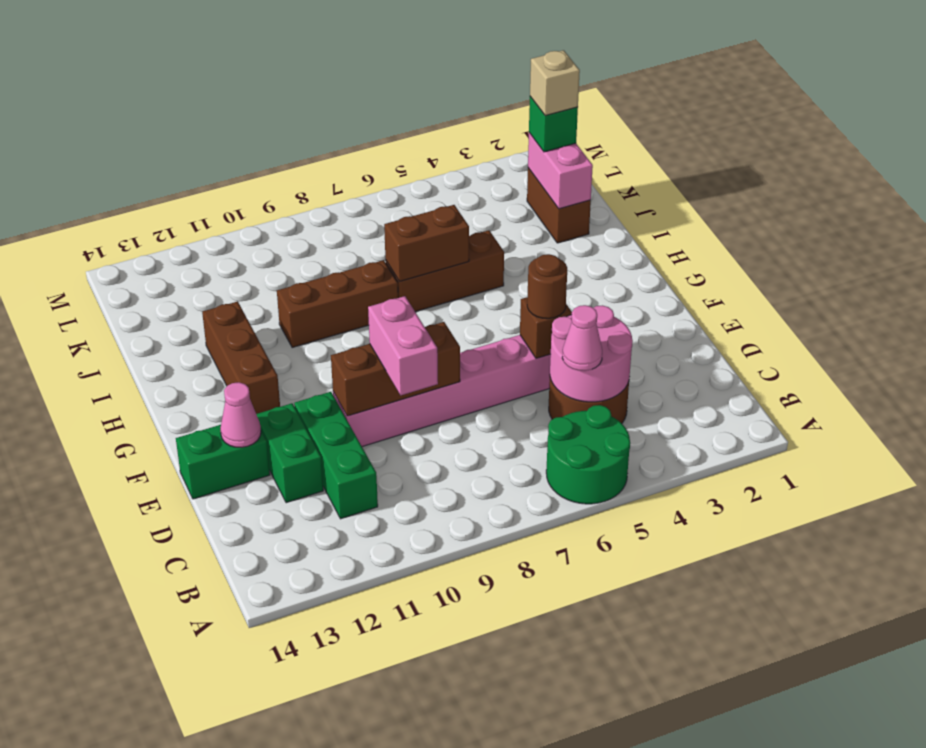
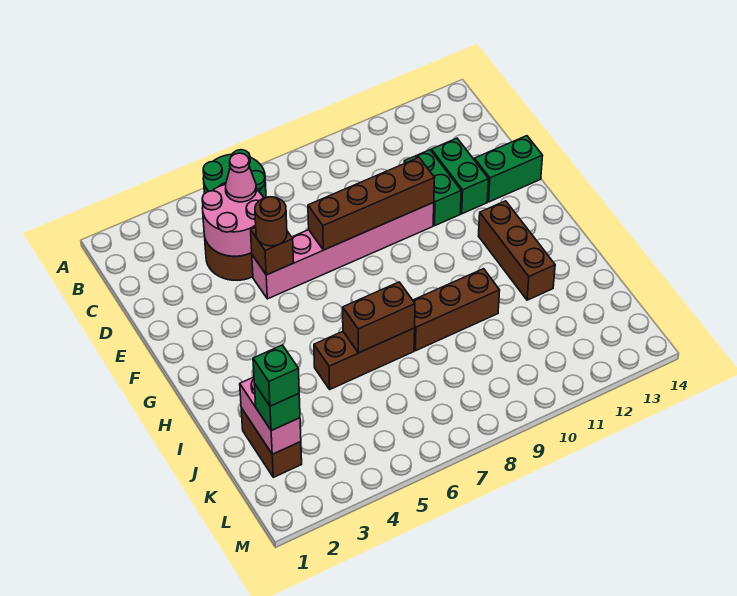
green 1x3 brick [294,392,378,519] -> green 1x2 brick [404,150,461,226]
pink 1x2 brick [368,296,438,395] -> none
brown 1x3 brick [331,322,460,416] -> brown 1x4 brick [308,158,435,250]
pink 1x1 cone [220,382,261,448] -> none
tan 1x1 brick [530,50,580,116] -> green 1x1 brick [253,345,299,406]

